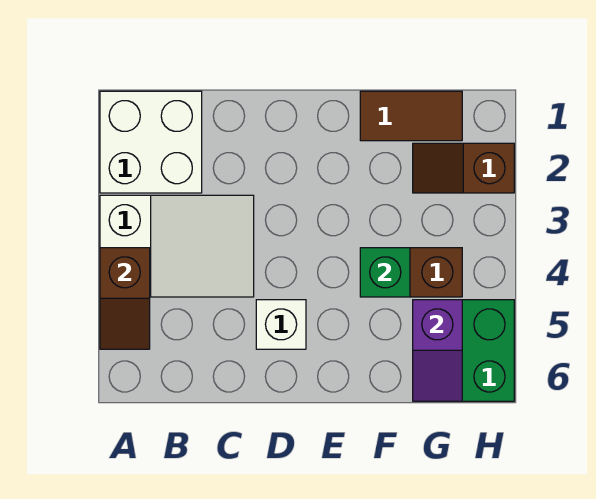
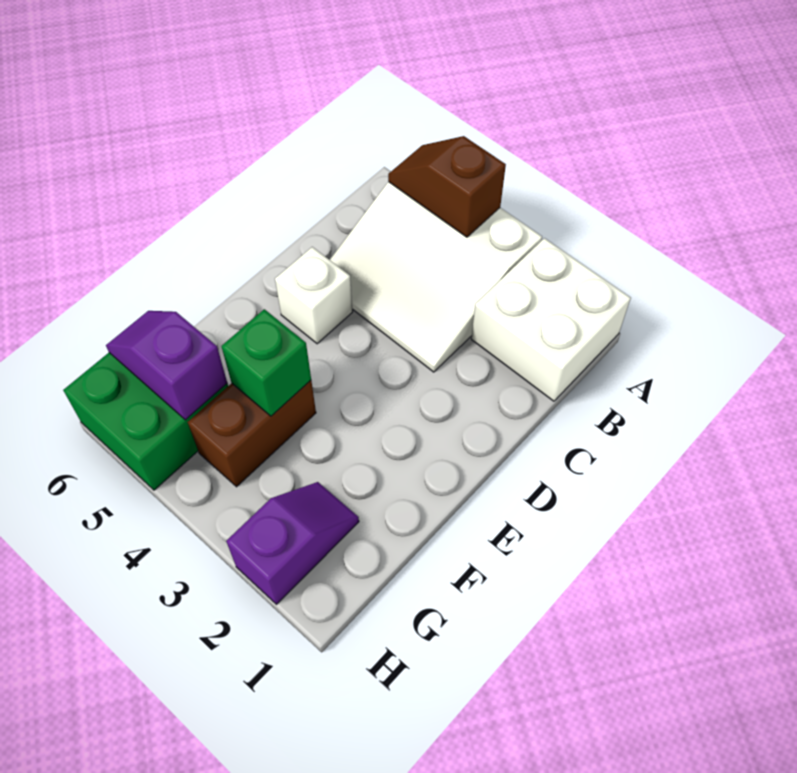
white 2x3 slope [100,195,254,297] -> white 3x3 slope [330,182,542,372]
brown 1x2 tile [360,91,462,141] -> none
brown 1x2 slope [413,143,514,193] -> purple 1x2 slope [226,482,359,604]

